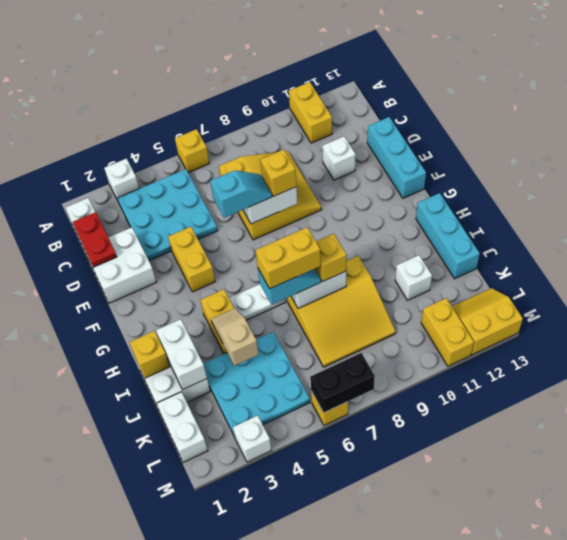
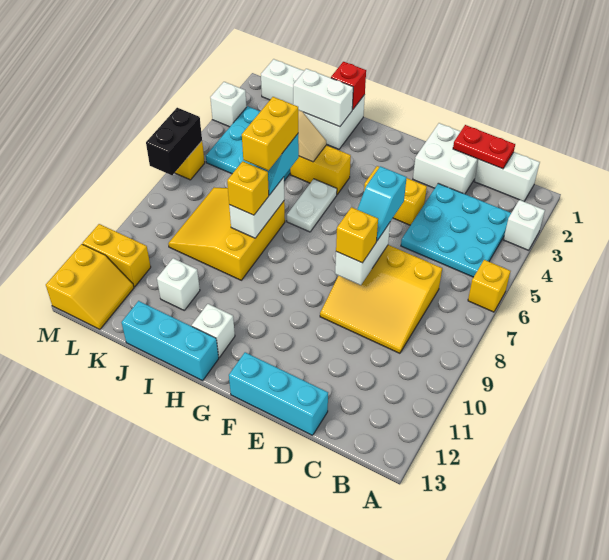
yellow 1x2 brick [289,82,332,143] -> none
white 1x1 brick [323,136,356,180] -> white 1x1 brick moved to [192,304,235,357]
yellow 1x1 brick [130,331,170,378] -> red 1x1 brick [331,62,366,110]

